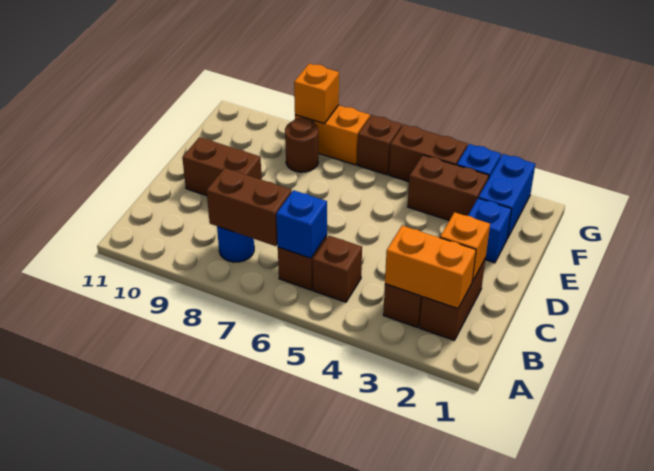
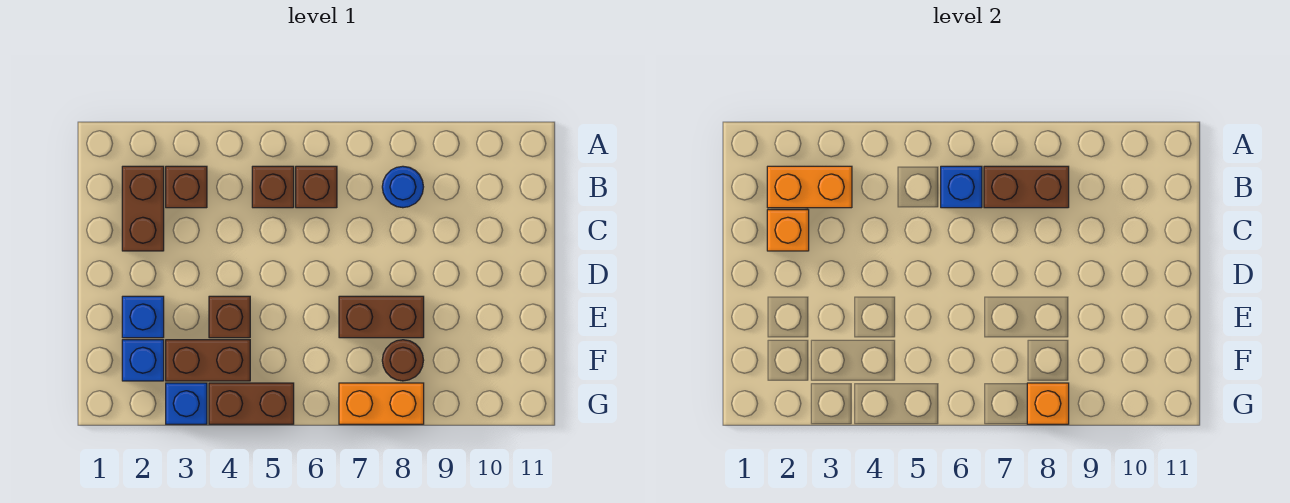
brown 1x2 brick [182,137,262,196] -> brown 1x2 brick moved to [339,296,424,338]
blue 1x2 brick [478,154,535,239] -> blue 1x1 brick [122,340,164,381]
brown 1x1 brick [357,115,402,175] -> brown 1x1 brick moved to [209,296,250,338]

